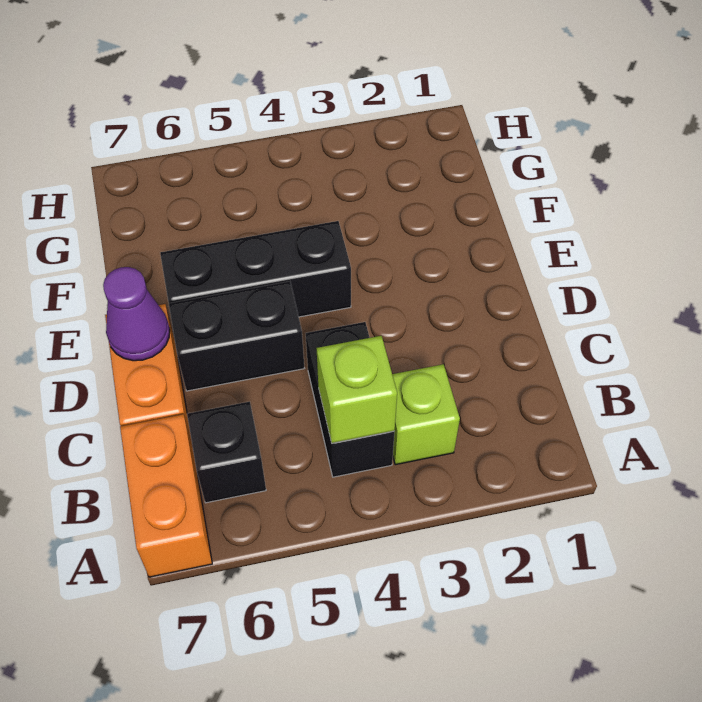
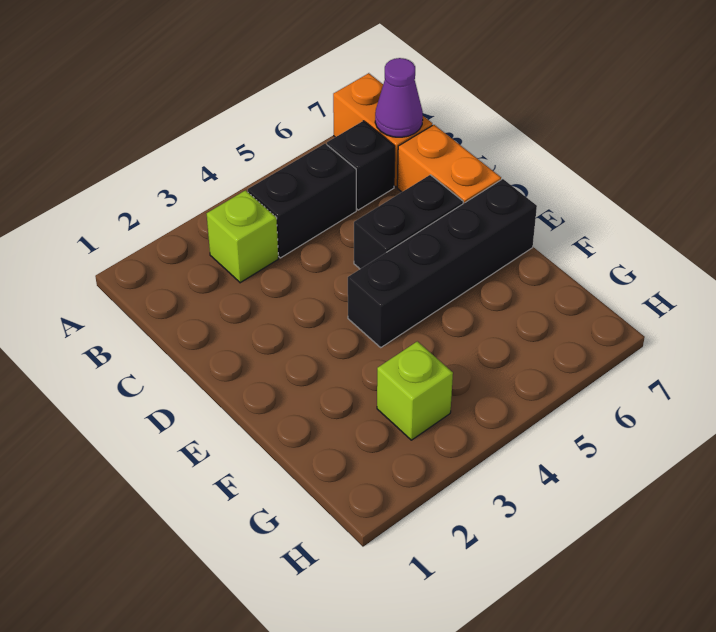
black 1x2 brick [306,322,395,477] -> black 1x2 brick turned to [248,144,356,258]
lime 1x1 brick [317,336,397,444] -> lime 1x1 brick moved to [377,341,453,440]
purple 1x1 cone [103,267,170,361] -> purple 1x1 cone moved to [375,58,423,137]
black 1x3 brick [160,221,351,317] -> black 1x4 brick [348,179,537,347]

